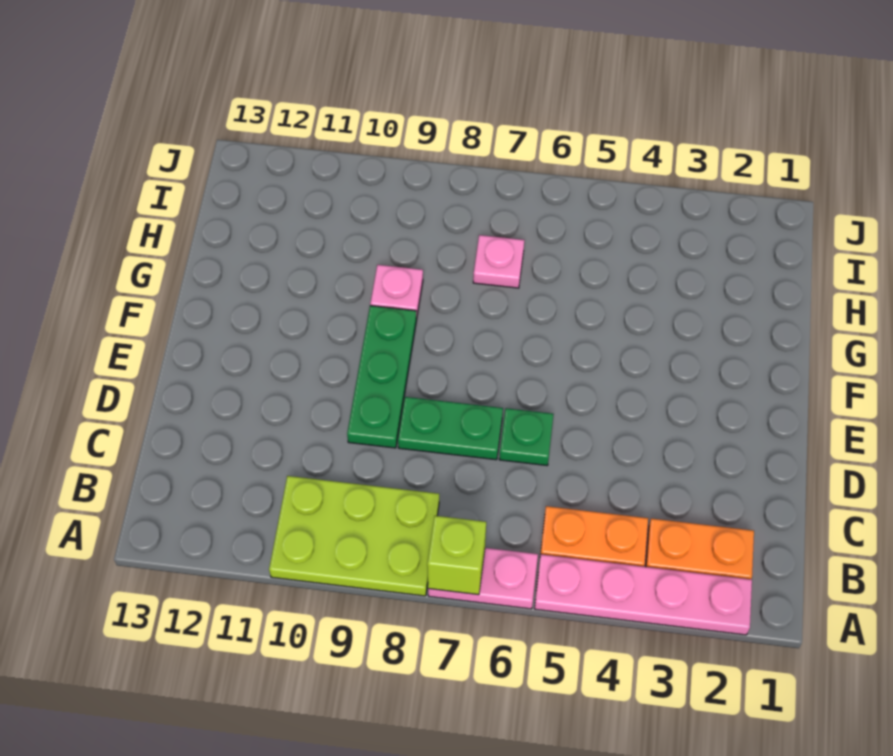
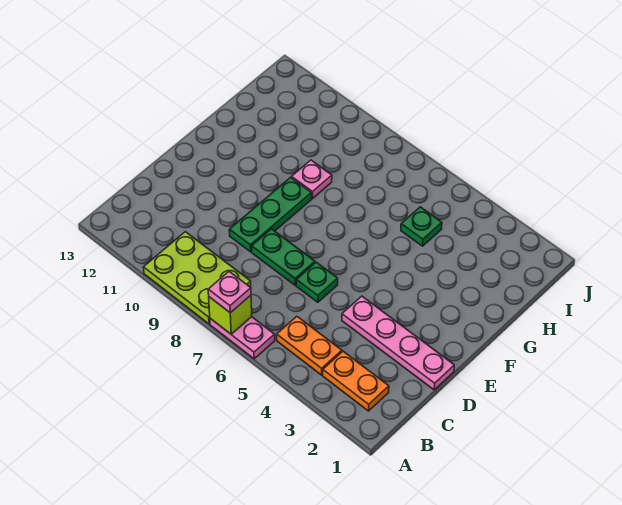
pink 1x4 plate [535,554,752,635] -> pink 1x4 plate moved to [342,296,454,390]
none -> green 1x1 plate [401,207,442,246]
pink 1x1 plate [473,235,524,288] -> pink 1x1 plate moved to [208,271,251,313]

